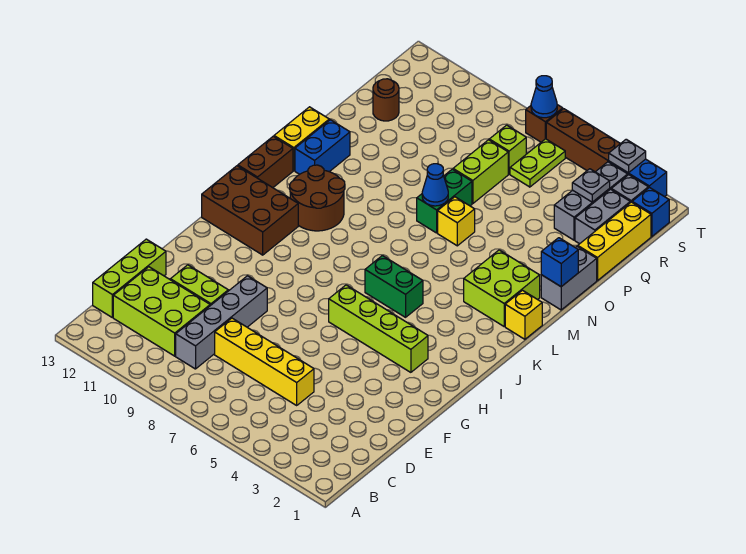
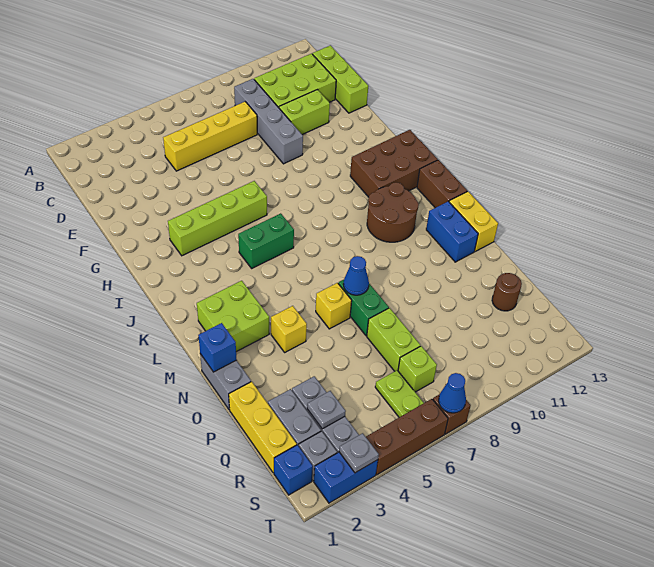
yellow 1x1 brick [505,290,542,339] -> yellow 1x1 brick moved to [271,306,307,352]

